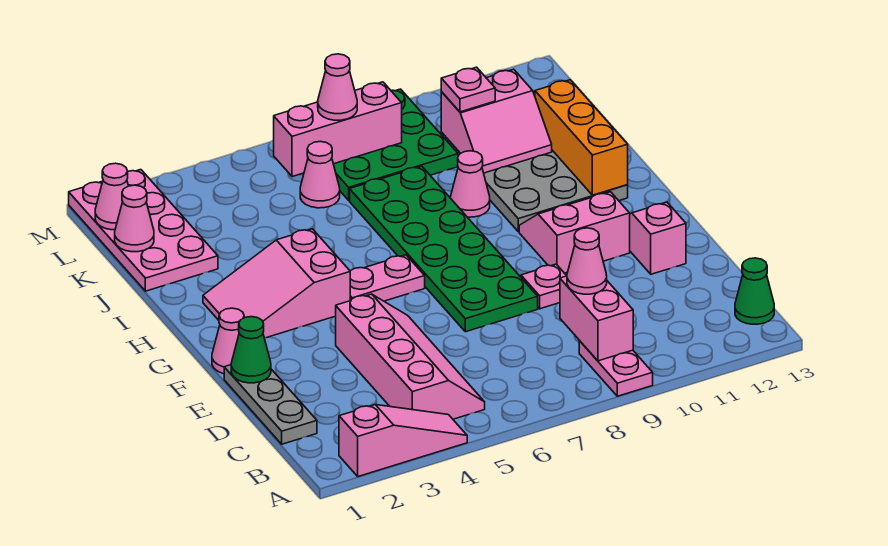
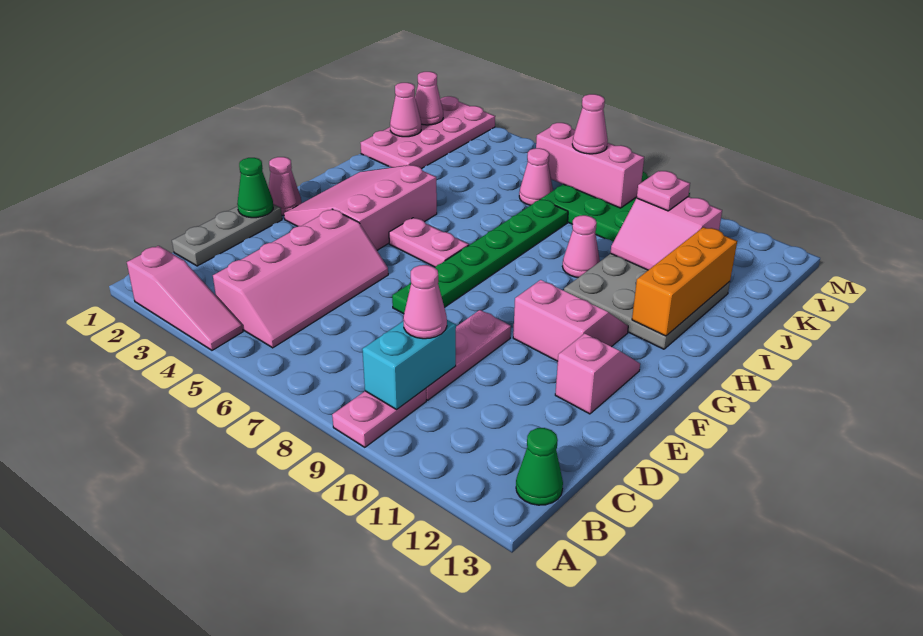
pink 1x2 brick [560,276,633,361] -> cyan 1x2 brick [362,320,456,410]
green 2x6 plate [350,166,538,332] -> green 1x6 plate [392,199,568,314]
pink 1x1 plate [521,264,566,309] -> pink 1x3 plate [426,310,511,400]
pink 2x3 slope [203,229,350,338] -> pink 3x3 slope [284,165,437,250]

